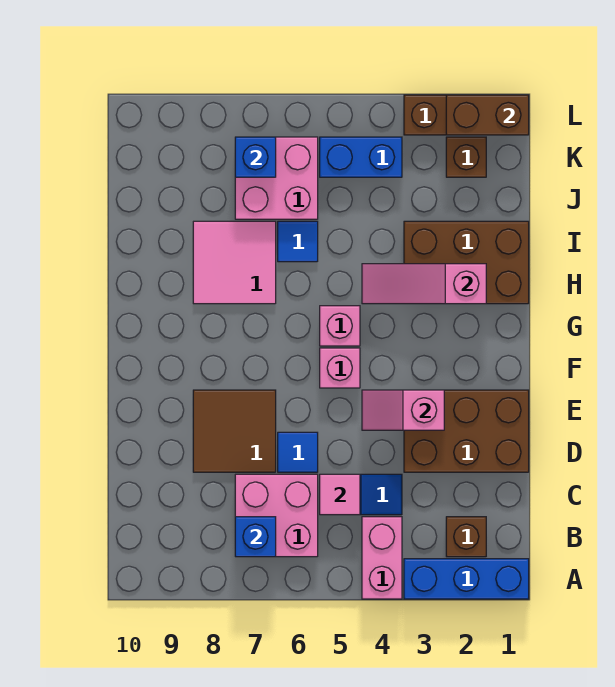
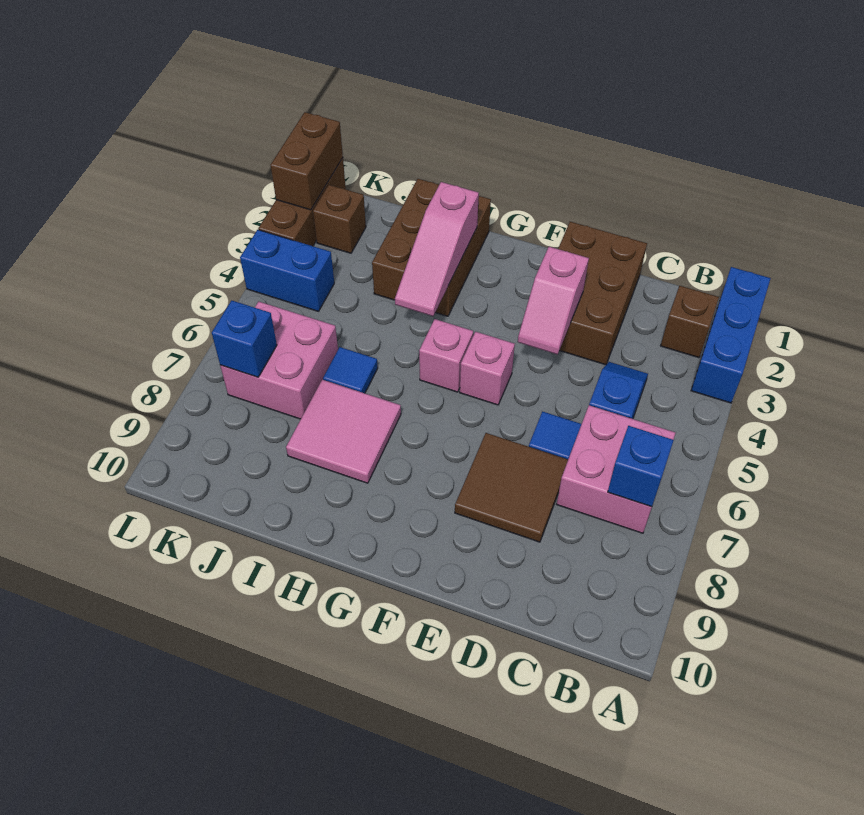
pink 1x2 brick [362,517,402,599] -> none
pink 1x1 tile [320,474,360,515] -> none
blue 1x2 brick [320,137,402,177] -> blue 1x2 brick turned to [240,230,334,311]

